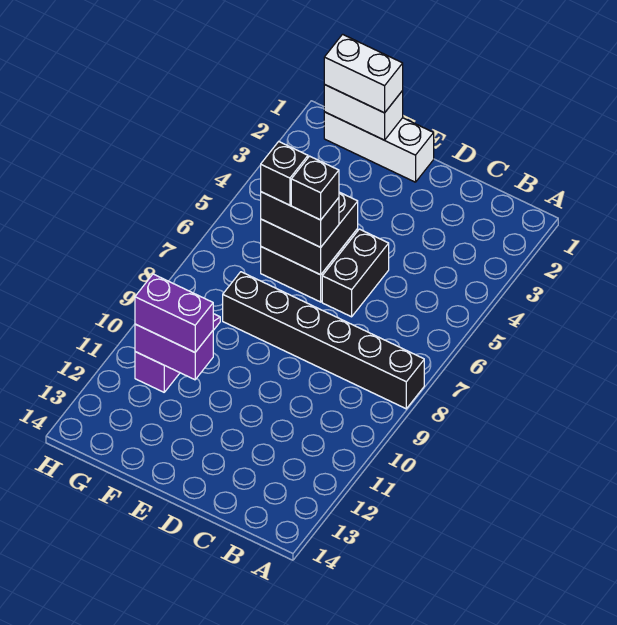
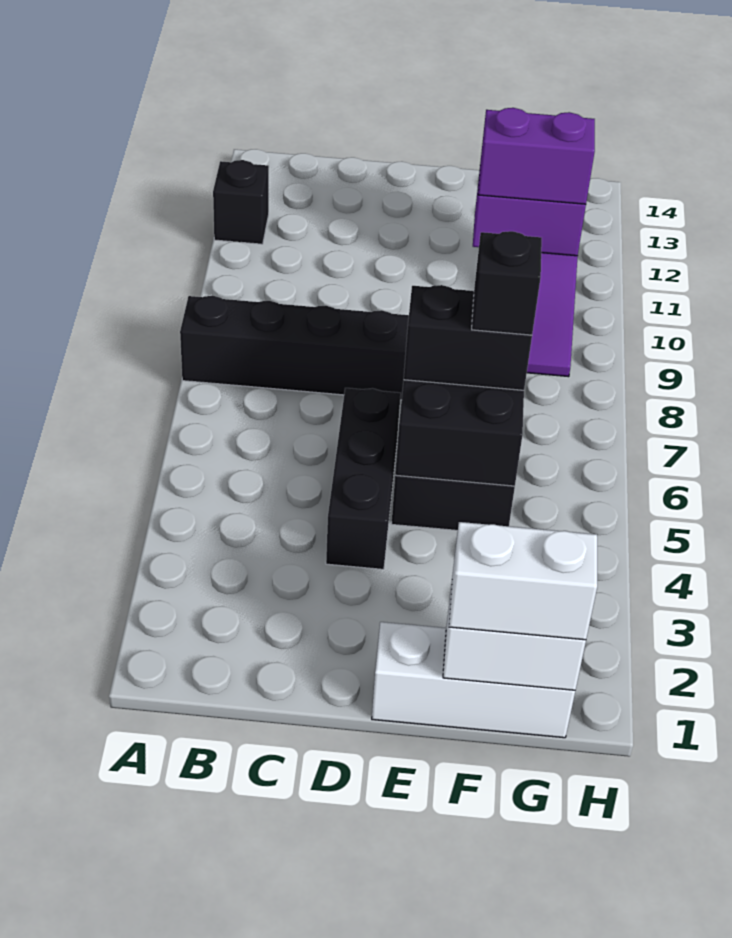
black 1x2 brick [322,229,389,317] -> black 1x3 brick [326,388,401,569]
black 1x1 brick [291,156,339,220] -> black 1x1 brick moved to [213,160,269,244]

